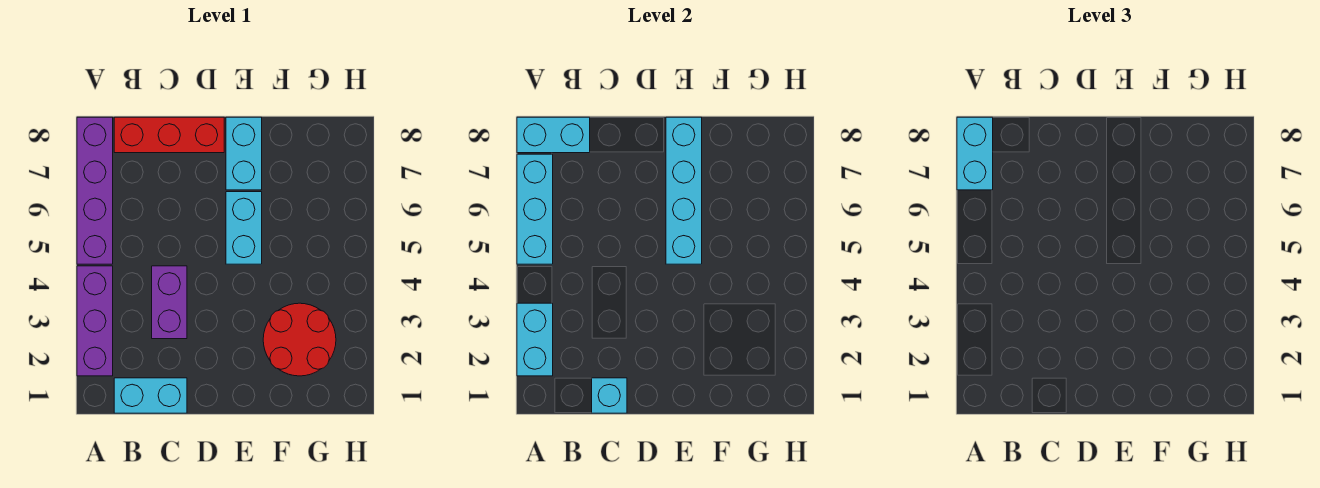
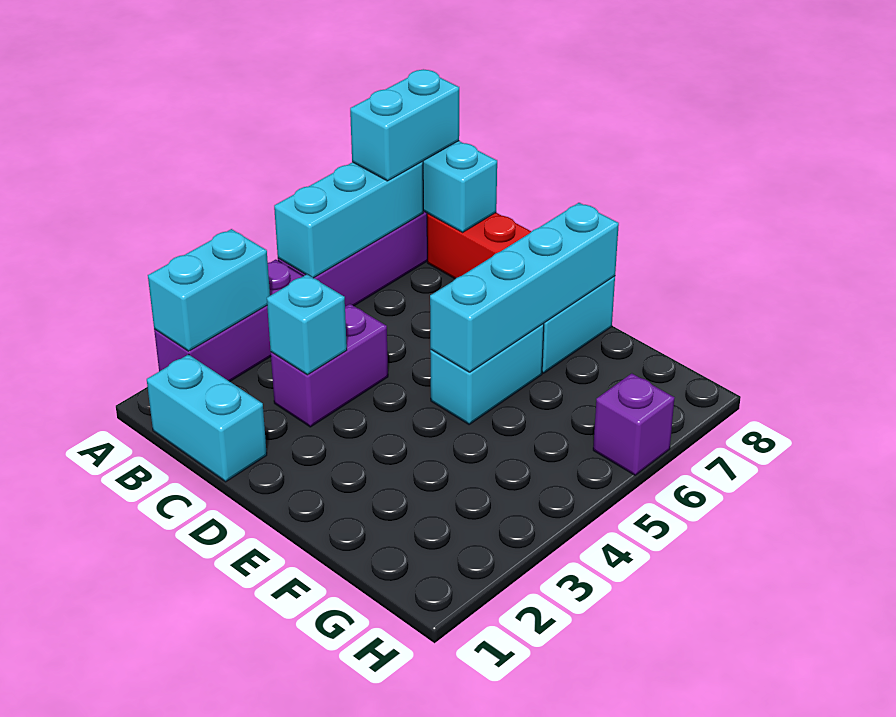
cyan 1x1 brick [592,378,627,413] -> cyan 1x1 brick moved to [267,274,347,375]
red 2x2 round brick [263,303,336,376] -> none
none -> purple 1x1 brick [593,373,674,475]

